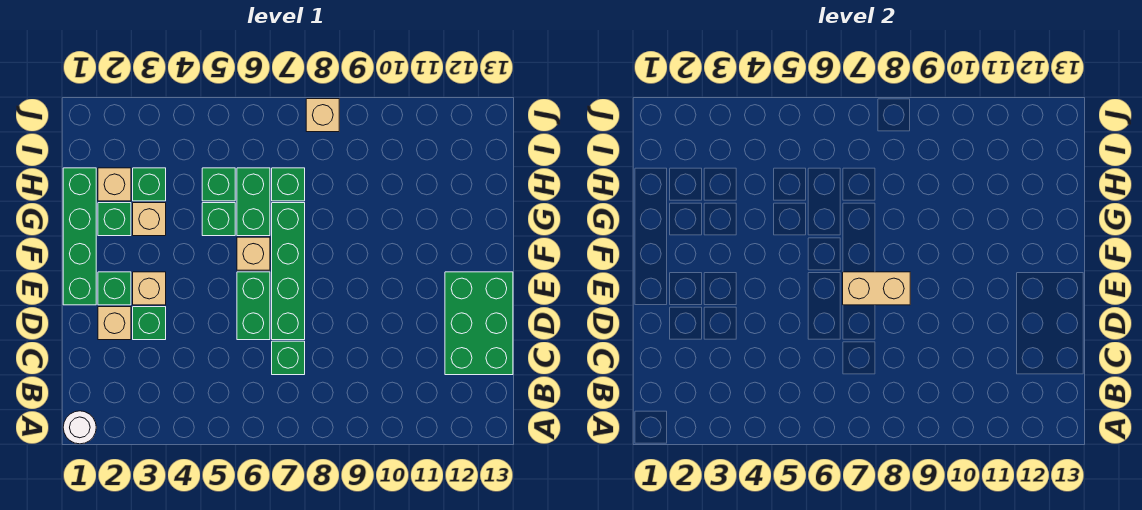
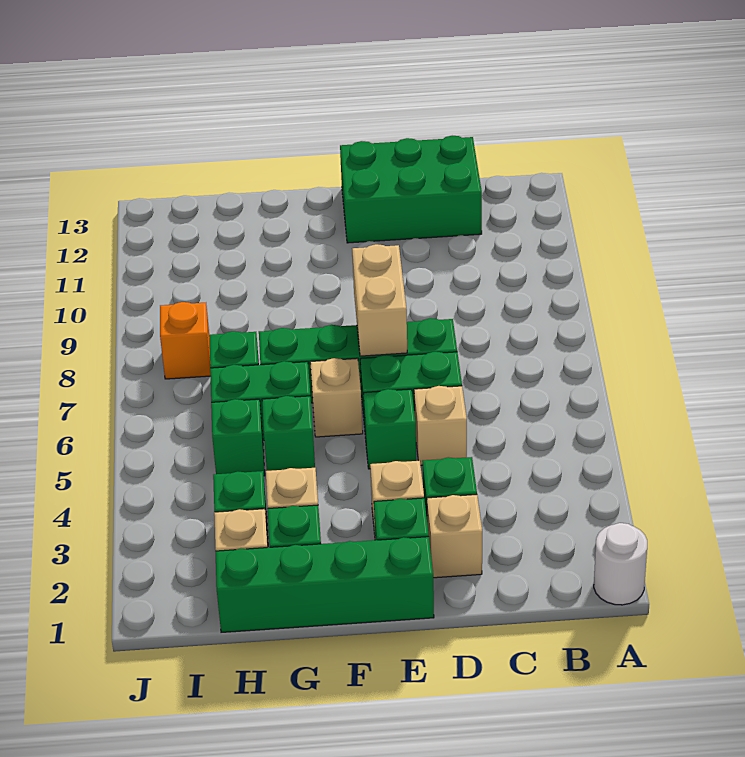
green 1x1 brick [272,341,305,375] -> green 1x1 brick moved to [364,389,416,469]
none -> orange 1x1 brick [160,302,211,379]
tan 1x1 brick [306,99,339,132] -> tan 1x1 brick moved to [414,386,467,466]

